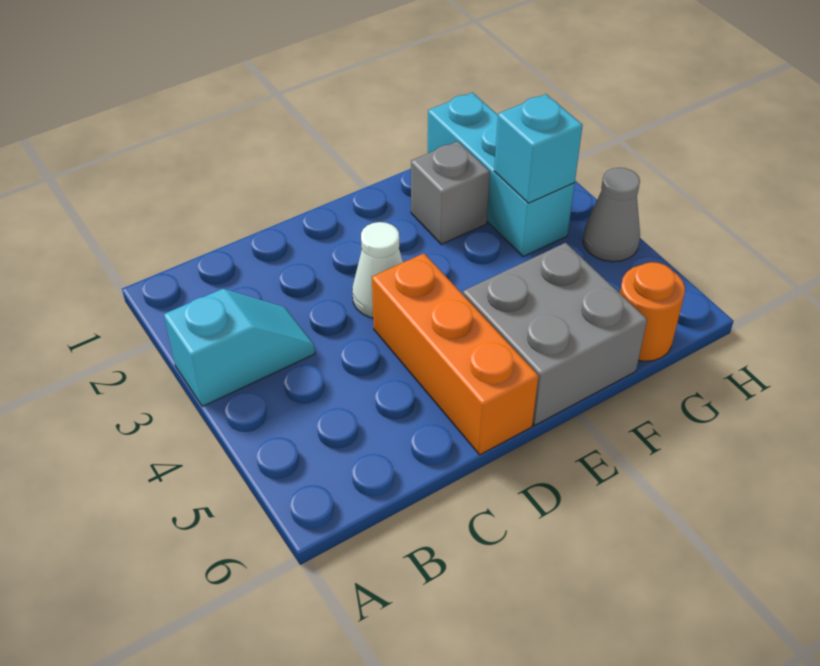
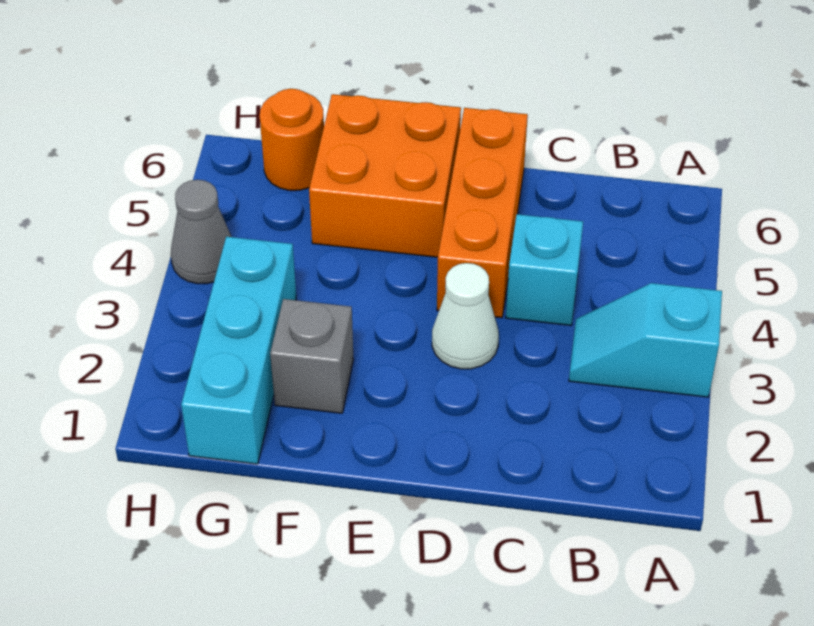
grey 2x2 brick [463,243,647,425] -> orange 2x2 brick [309,94,461,257]
cyan 1x1 brick [494,94,583,203] -> cyan 1x1 brick moved to [506,214,583,325]

